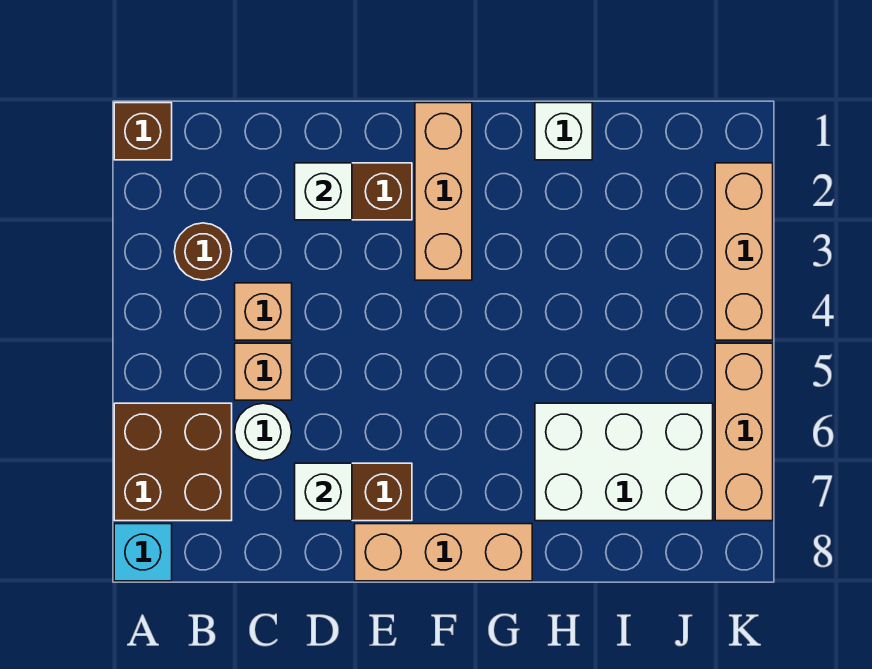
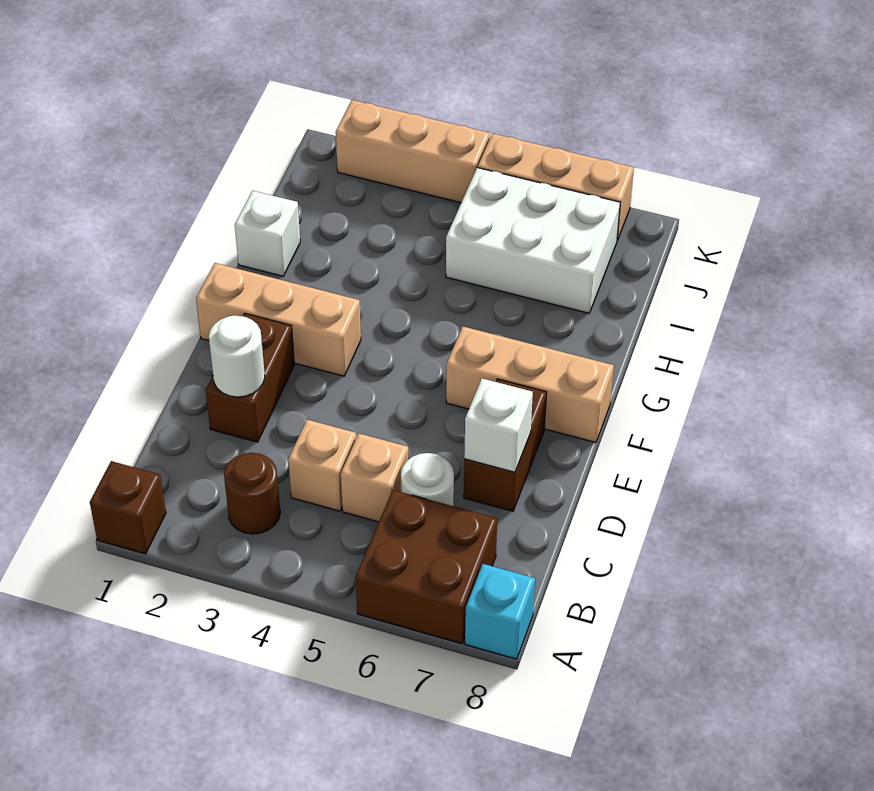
white 1x1 brick [295,163,352,220] -> white 1x1 round brick [209,315,265,397]
tan 1x3 brick [355,524,532,581] -> tan 1x3 brick turned to [446,327,614,442]
white 2x3 brick [535,403,713,521] -> white 2x3 brick turned to [446,168,620,313]

